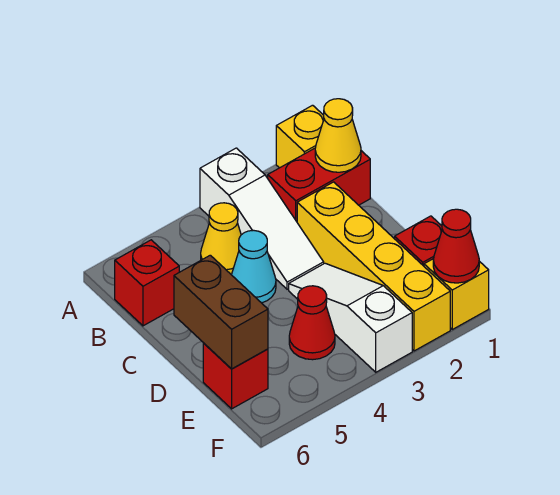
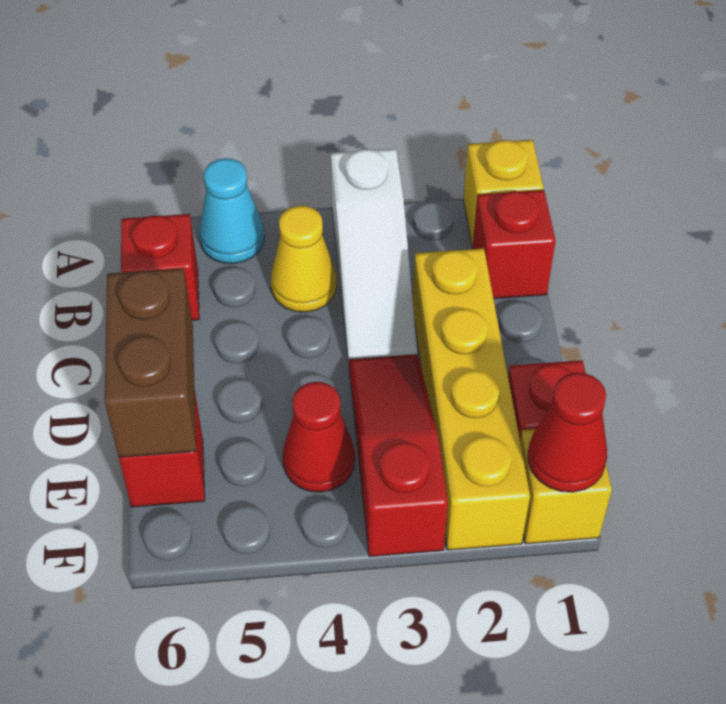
red 1x2 brick [268,148,370,222] -> red 1x1 brick [472,190,556,299]
yellow 1x1 cone [315,99,361,172] -> none
cyan 1x1 cone [232,230,276,303] -> cyan 1x1 cone moved to [199,158,264,264]
white 1x3 slope [289,263,412,372] -> red 1x3 slope [349,354,448,557]

